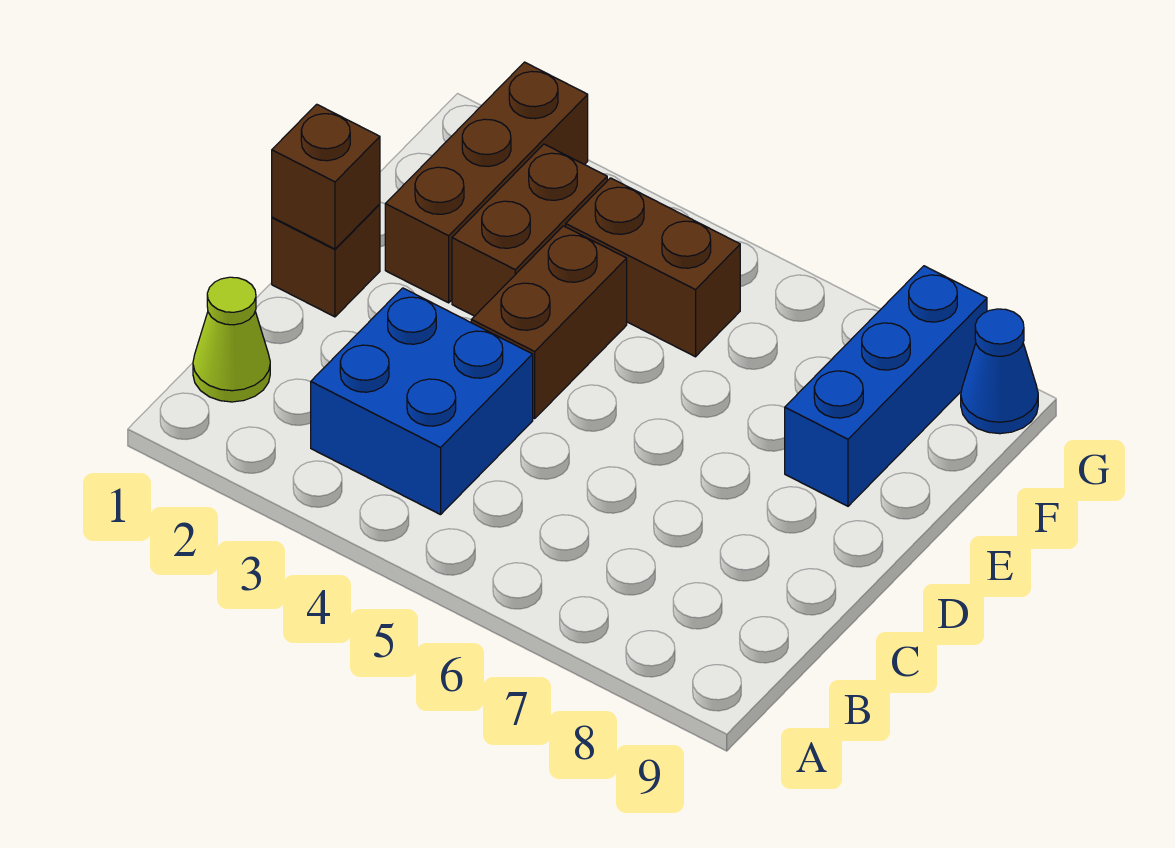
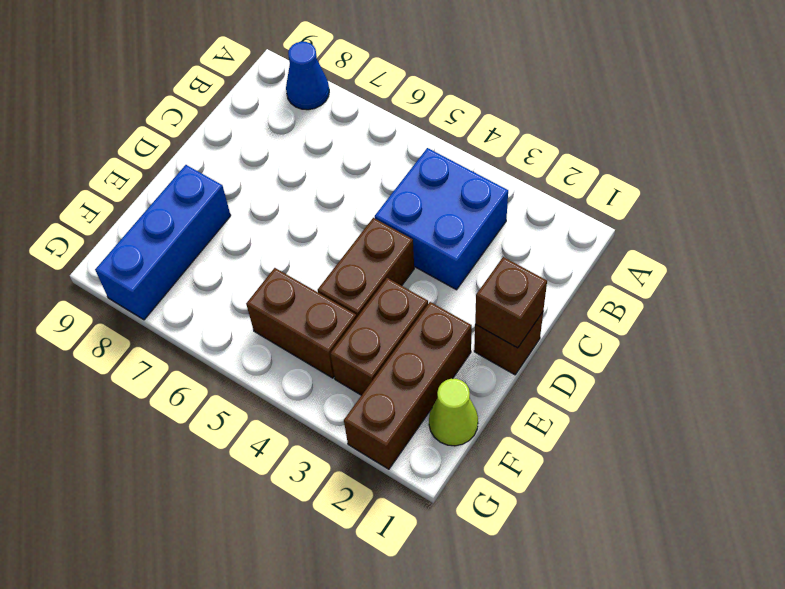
lime 1x1 cone [193,277,270,402] -> lime 1x1 cone moved to [429,379,478,446]
blue 1x1 cone [961,309,1038,434] -> blue 1x1 cone moved to [286,42,329,110]

